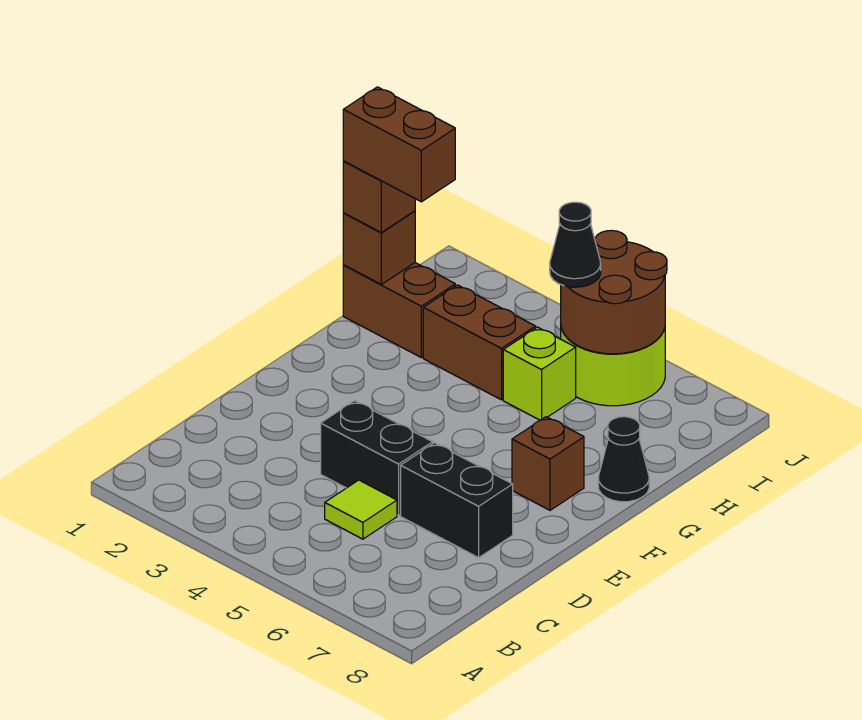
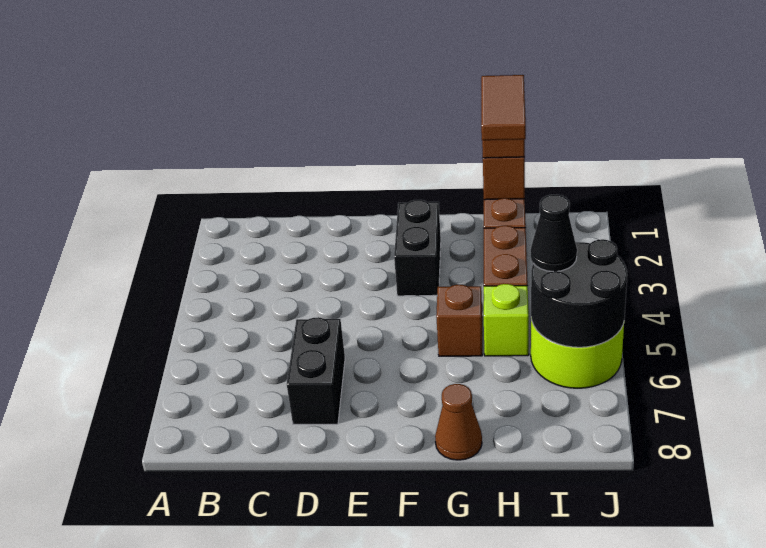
lime 1x1 tile [325,480,397,539] -> none
black 1x2 brick [321,401,433,515] -> black 1x2 brick moved to [394,200,441,296]
brown 1x1 brick [512,417,584,510] -> brown 1x1 brick moved to [436,285,482,356]
black 1x1 cone [598,417,649,502] -> brown 1x1 cone [435,384,482,460]
brown 1x2 brick [343,87,455,202] -> brown 1x2 tile [481,75,526,140]
brown 2x2 round brick [561,230,667,354] -> black 2x2 round brick [531,239,627,347]

